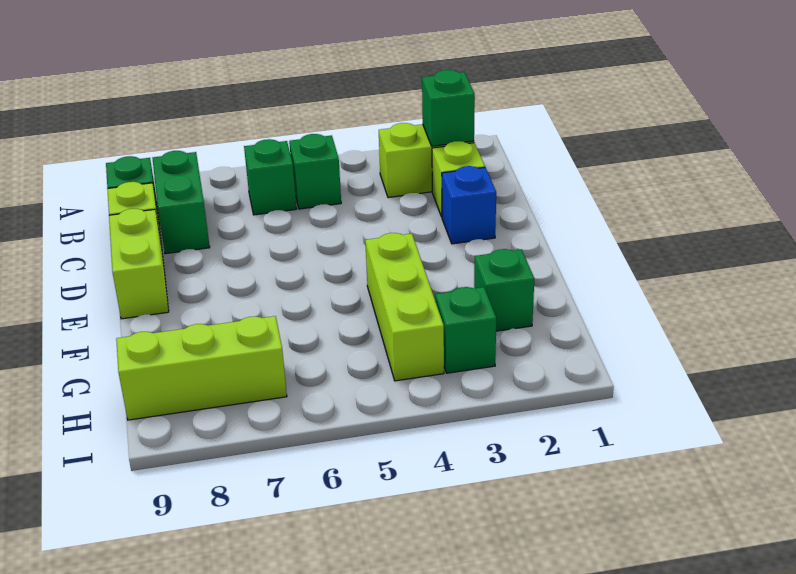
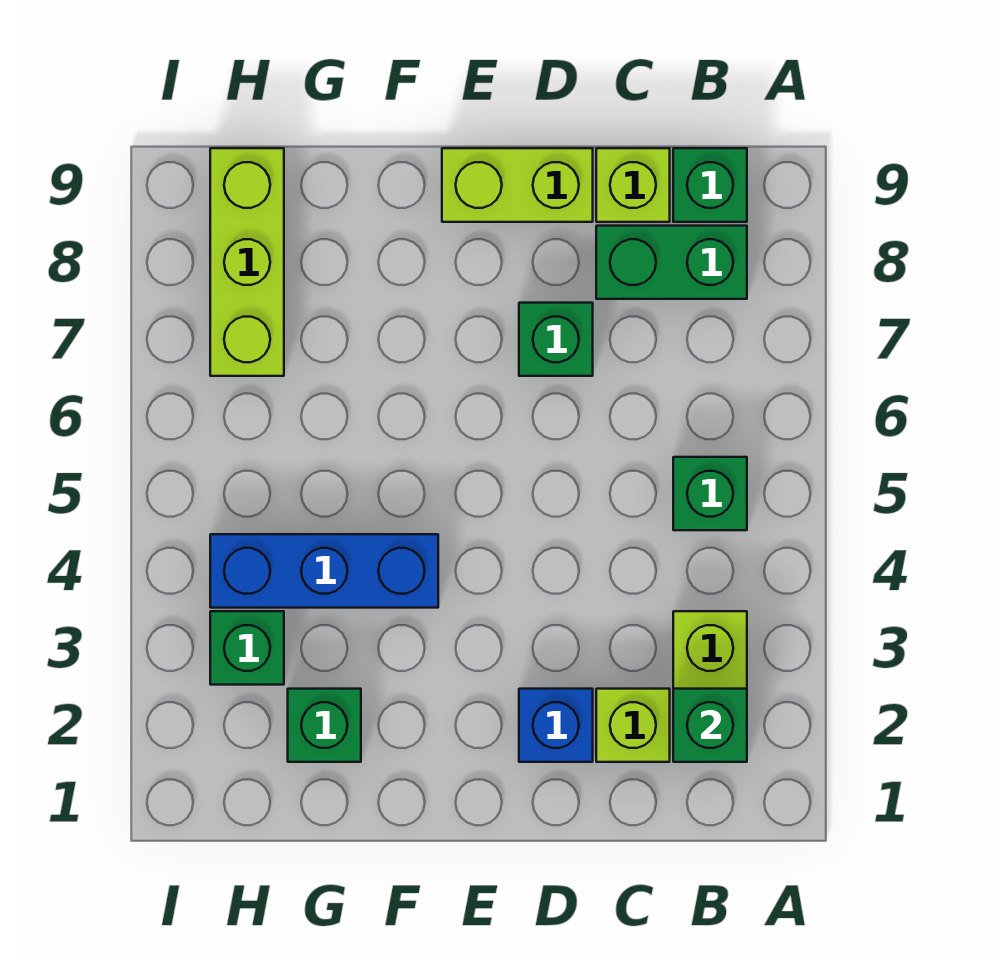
green 1x1 brick [244,139,296,215] -> green 1x1 brick moved to [519,303,593,376]
lime 1x3 brick [365,233,444,381] -> blue 1x3 brick [210,534,438,608]

